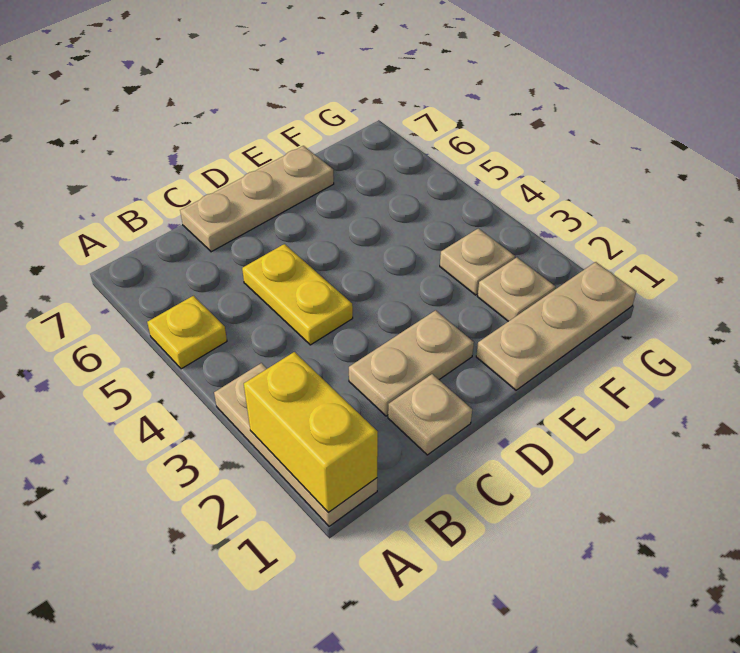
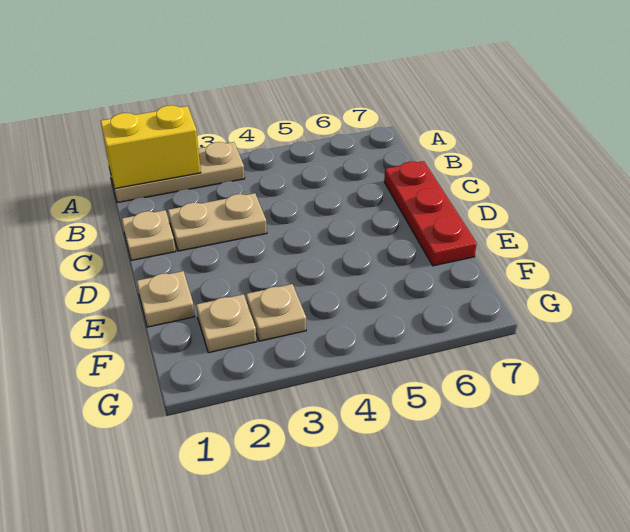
yellow 1x1 plate [147,296,227,369] -> none
tan 1x2 plate [349,310,474,416] -> tan 1x2 plate turned to [168,193,267,251]
yellow 1x2 plate [242,244,353,345] -> none
tan 1x3 plate [180,146,334,252] -> red 1x3 plate [384,161,477,266]
tan 1x3 plate [476,262,636,390] -> tan 1x1 plate [137,271,195,327]

